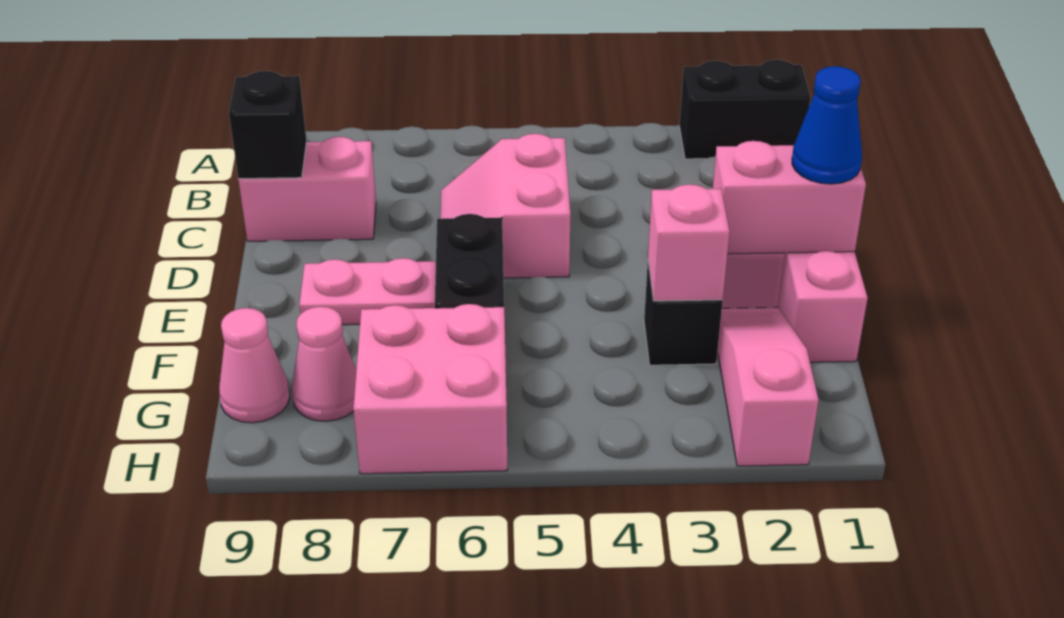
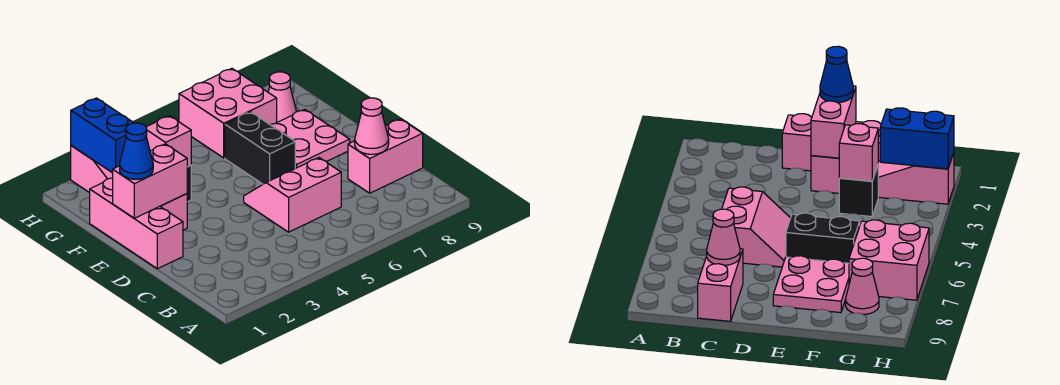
black 1x2 brick [679,60,810,159] -> none
pink 2x2 slope [441,134,571,278] -> pink 2x2 slope turned to [244,158,341,232]
black 1x1 brick [229,71,307,179] -> none
pink 1x2 plate [299,258,436,325] -> pink 2x2 plate [270,109,350,168]
none -> blue 1x2 brick [71,98,133,173]
pink 1x1 cone [219,308,290,423] -> pink 1x1 cone moved to [355,98,389,154]

